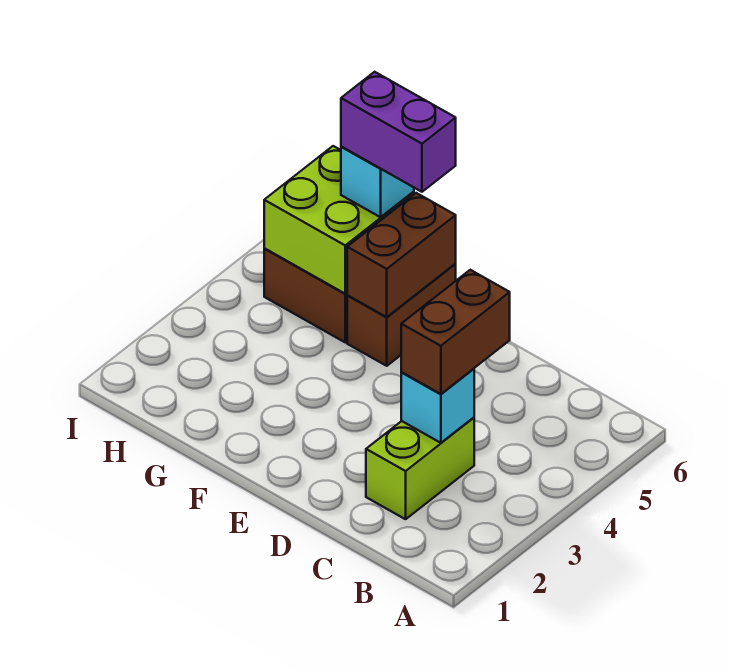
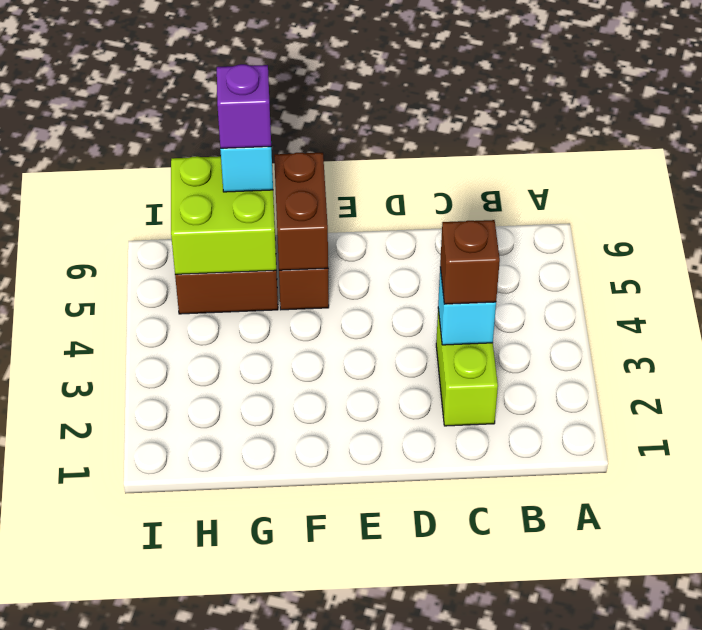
brown 1x2 brick [401,270,510,394] -> brown 1x1 brick [440,220,500,304]
purple 1x2 brick [341,72,456,192] -> purple 1x1 brick [217,64,271,148]

